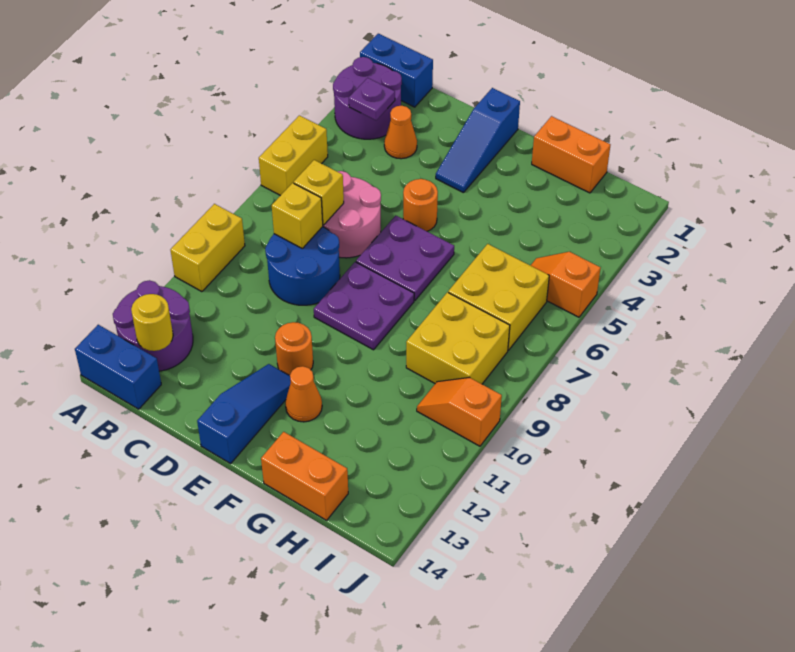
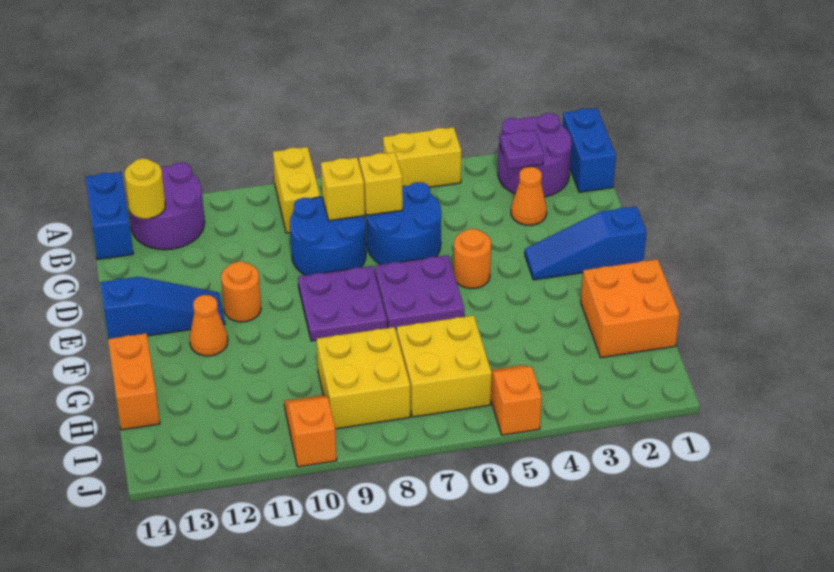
yellow 1x2 brick [171,204,245,292] -> yellow 1x2 brick turned to [273,147,320,233]
pink 2x2 round brick [323,171,381,258] -> blue 2x2 round brick [366,182,441,265]
orange 1x2 brick [532,116,610,193] -> orange 2x2 brick [581,259,680,358]

